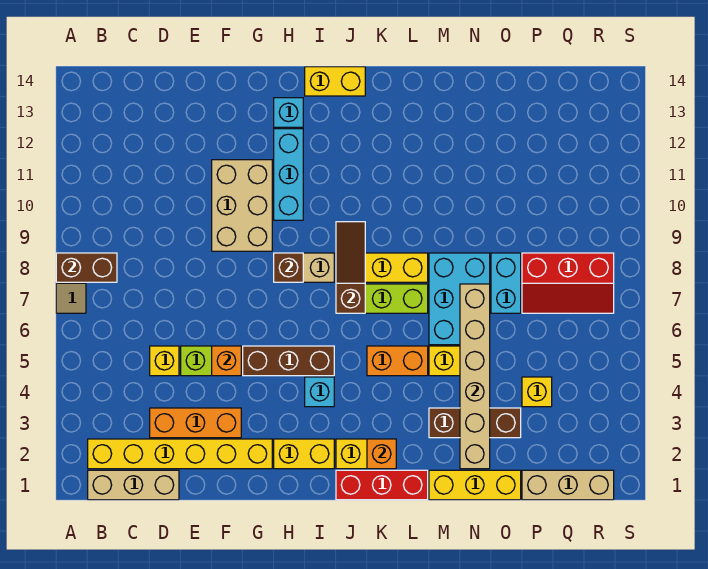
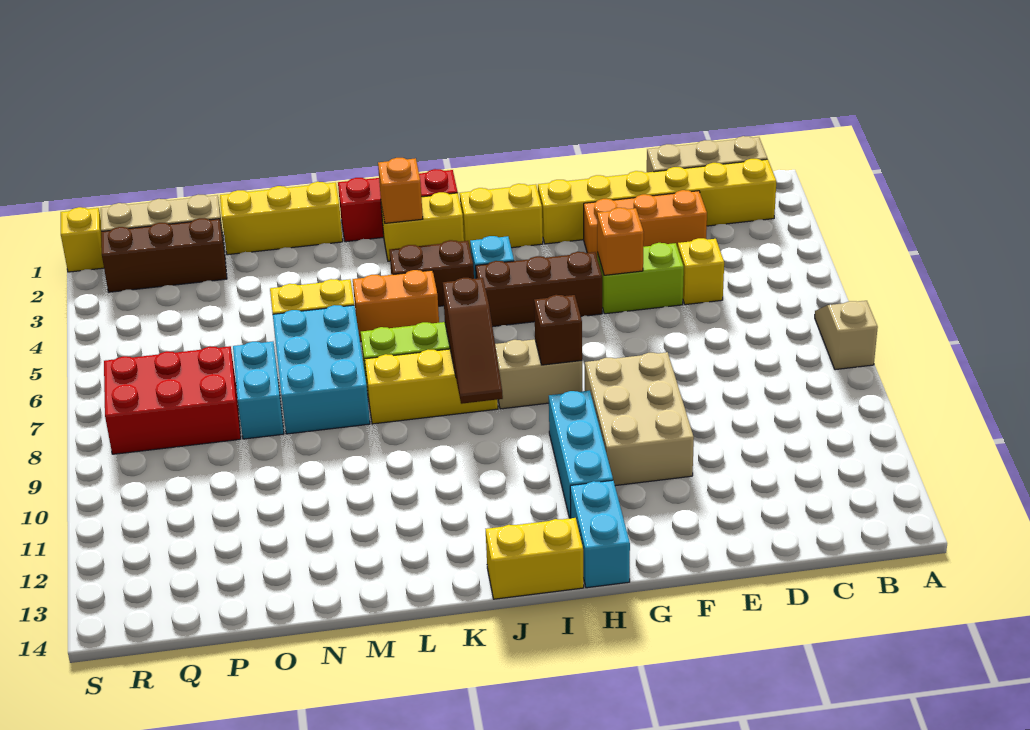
brown 1x2 brick [56,253,117,282] -> brown 1x2 brick moved to [389,240,474,306]
cyan 1x1 brick [274,98,303,127] -> cyan 1x2 brick [570,480,630,588]
brown 1x3 brick [429,408,521,438] -> brown 1x3 brick moved to [101,218,227,292]
tan 1x6 brick [460,284,490,469] -> none
yellow 1x1 brick [522,377,552,407] -> yellow 1x1 brick moved to [61,207,104,272]
red 2x3 slope [522,253,614,313] -> red 2x3 brick [104,346,241,454]

